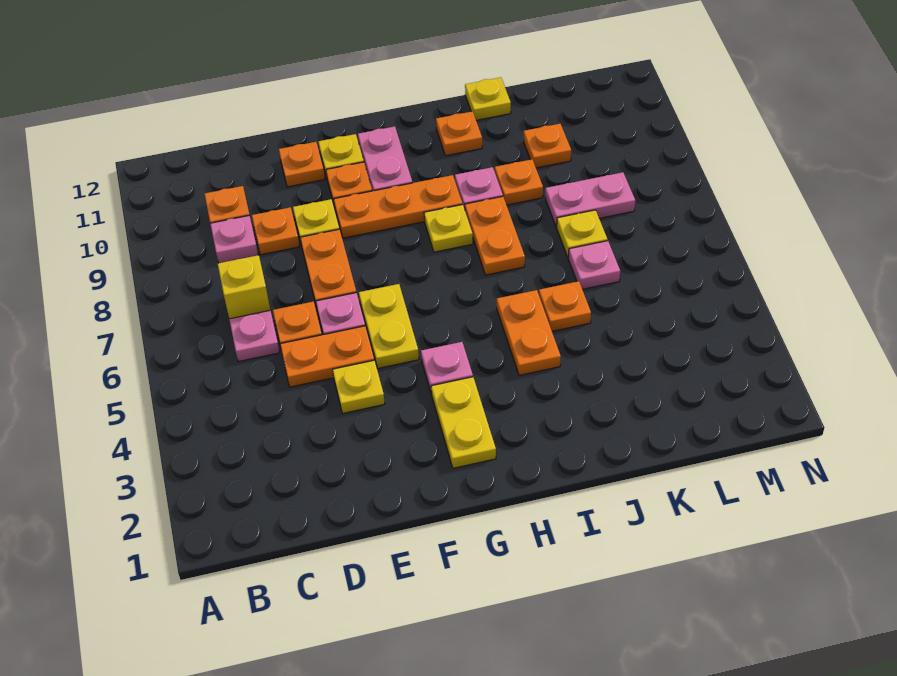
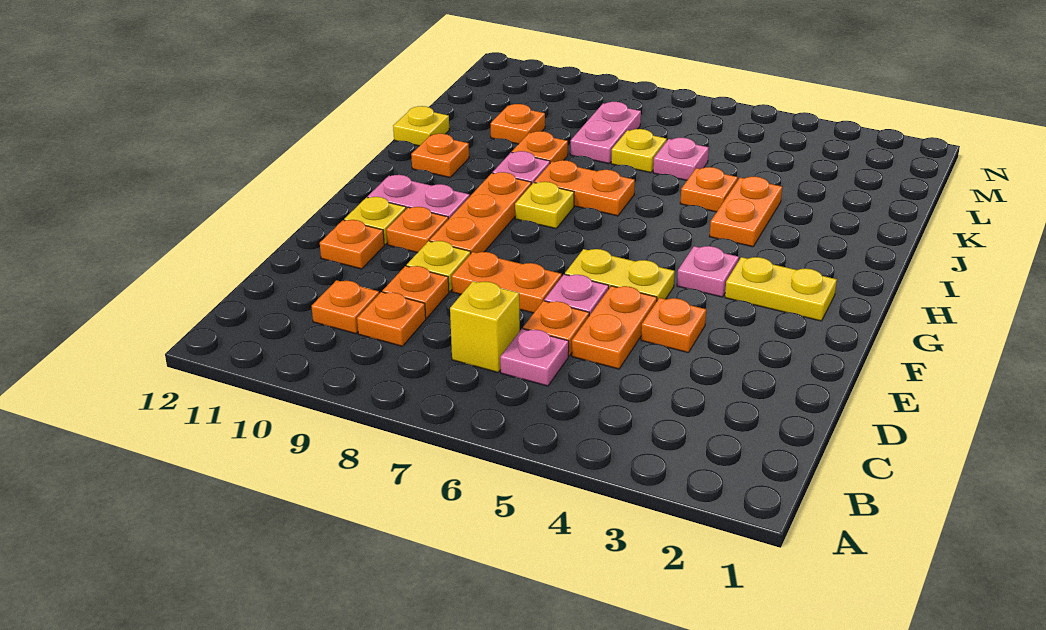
pink 1x1 plate [210,215,258,263] -> orange 1x1 plate [357,292,426,346]
yellow 1x1 plate [333,360,385,413] -> orange 1x1 plate [641,298,706,353]
orange 1x2 plate [497,290,561,375] -> orange 1x2 plate turned to [709,177,782,247]

